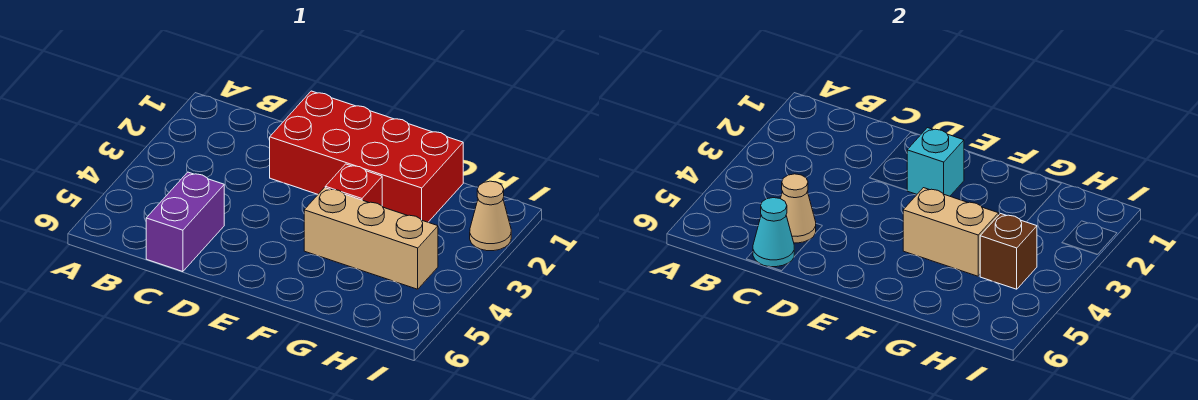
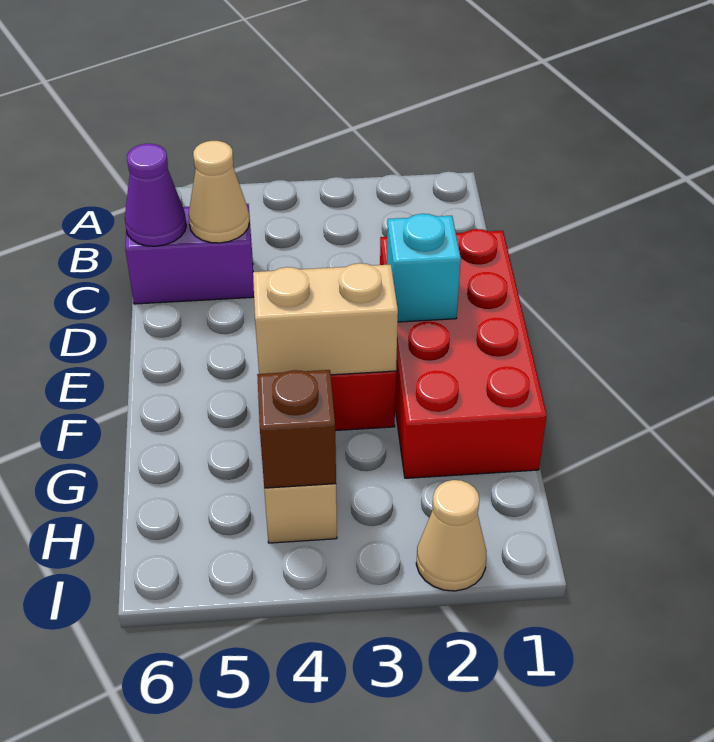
cyan 1x1 cone [753,198,794,267] -> purple 1x1 cone [125,144,186,246]
tan 1x2 brick [903,188,999,276] -> tan 1x2 brick turned to [253,263,398,375]

